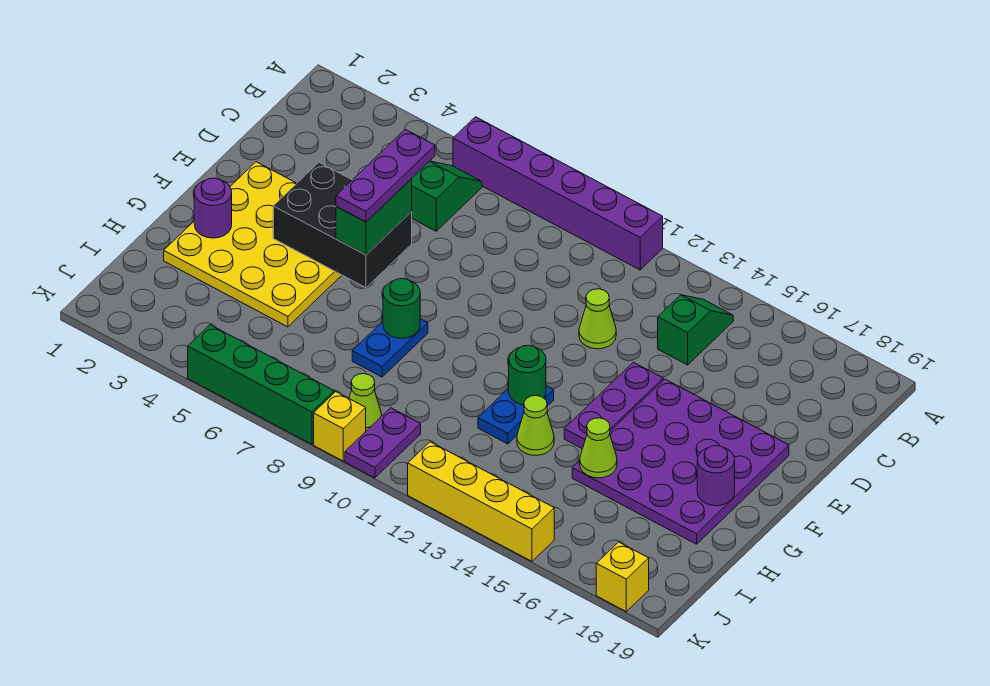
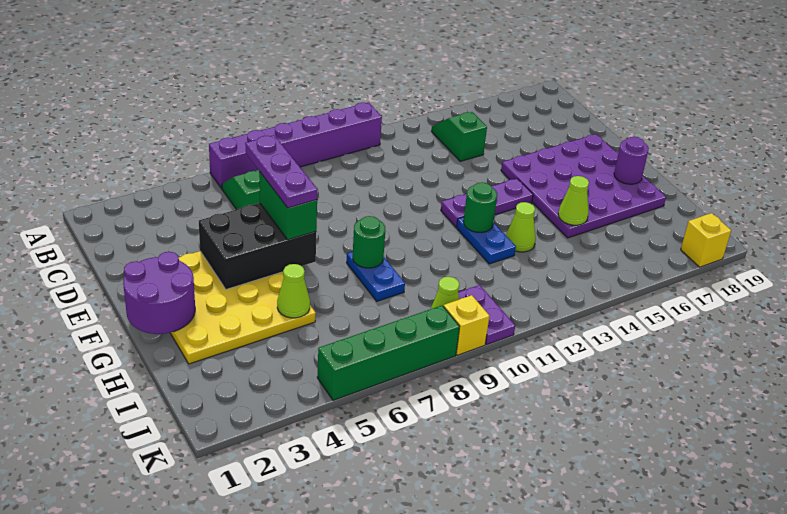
lime 1x1 cone [579,289,616,349] -> lime 1x1 cone moved to [277,264,310,318]
purple 1x3 plate [564,362,663,449] -> purple 1x3 plate turned to [441,179,533,227]
purple 1x1 round brick [194,178,232,238] -> purple 2x2 round brick [123,252,195,334]
yellow 1x4 brick [408,442,554,561] -> none

